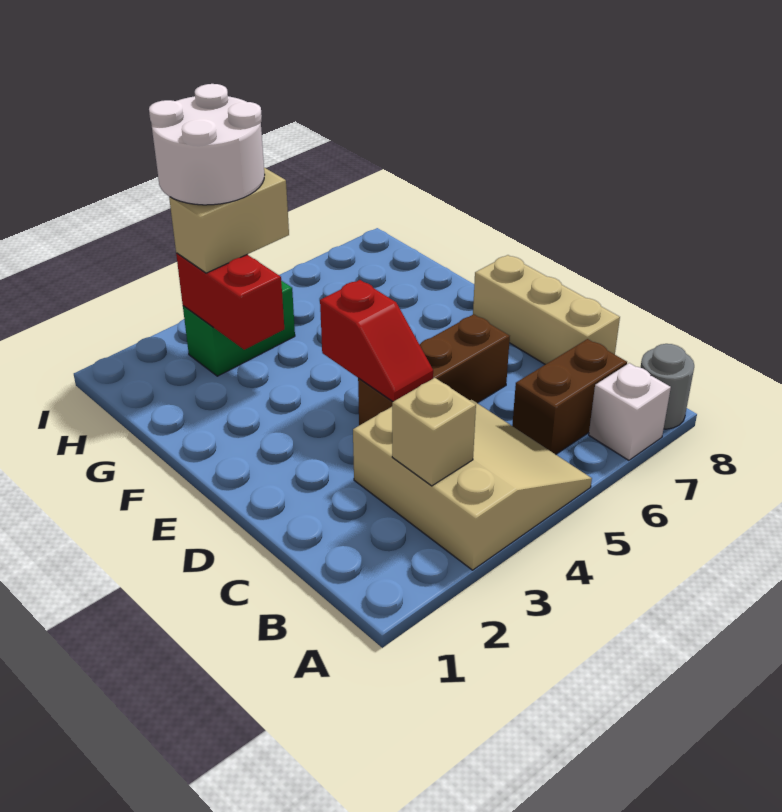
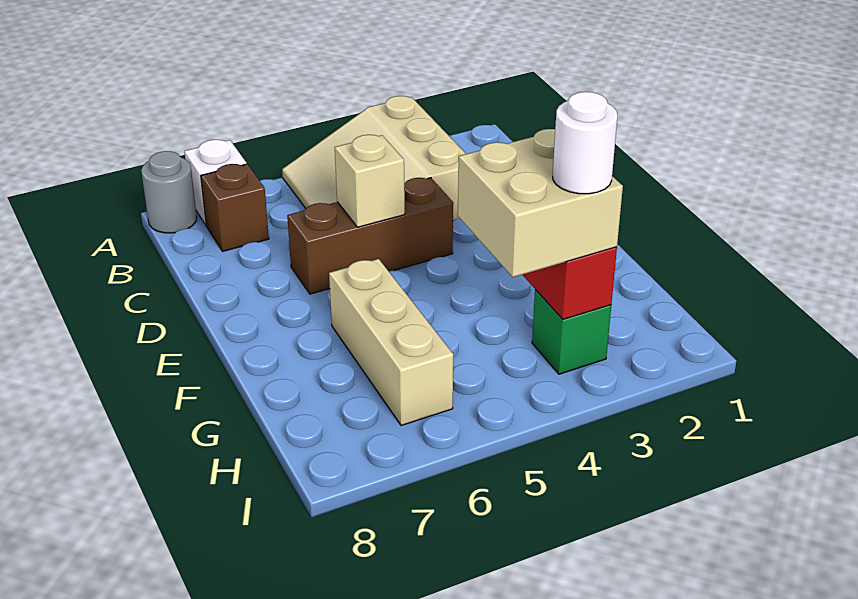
tan 1x1 brick [392,378,476,486] -> tan 1x1 brick moved to [335,135,405,227]
brown 1x2 brick [512,339,627,454] -> brown 1x1 brick [201,164,269,251]
tan 1x3 brick [473,255,620,365] -> tan 1x3 brick moved to [329,259,453,426]
red 1x2 slope [320,280,433,402] -> none
green 1x2 brick [183,281,295,376] -> green 1x1 brick [532,290,611,374]
tan 1x2 brick [169,168,289,273] -> tan 2x2 brick [458,129,623,277]
white 2x2 round brick [149,84,265,205] -> white 1x1 round brick [553,92,617,194]

